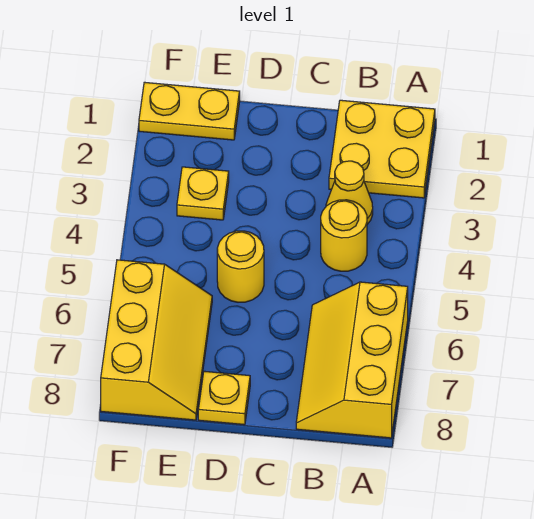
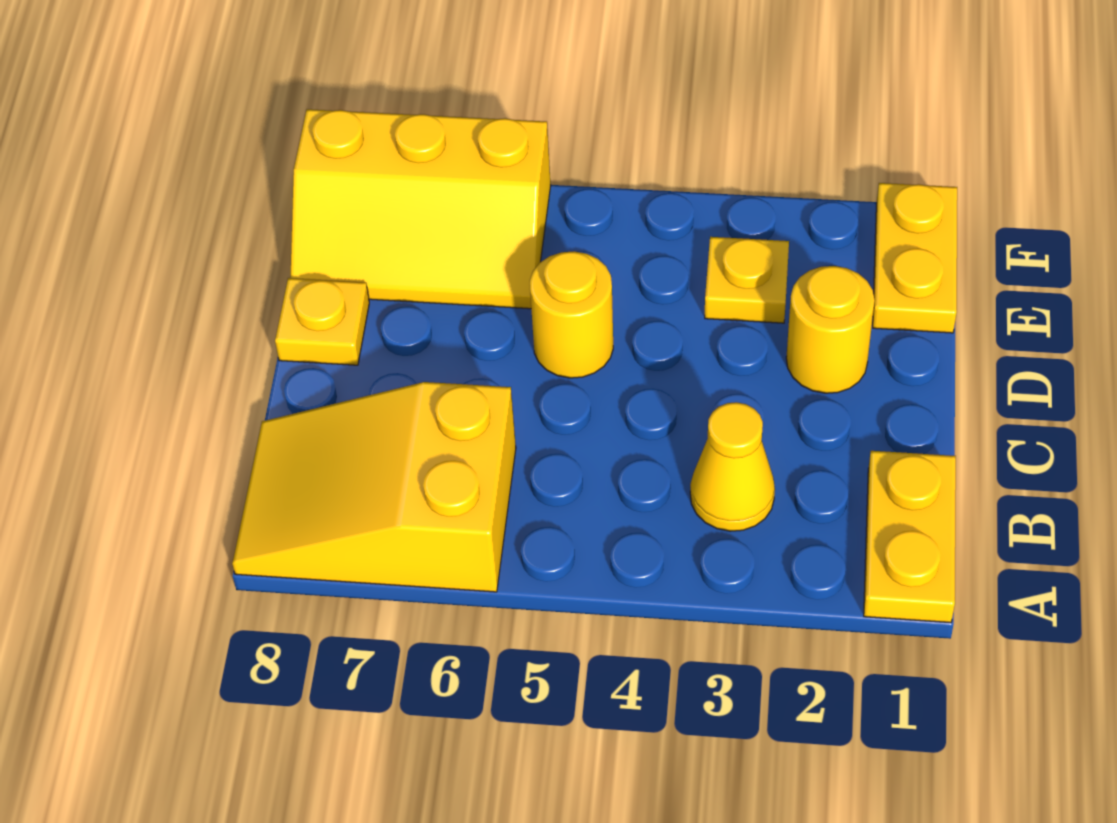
yellow 2x2 plate [329,100,435,198] -> yellow 1x2 plate [864,451,956,623]
yellow 2x3 slope [296,282,408,438] -> yellow 2x3 slope turned to [232,382,516,592]
yellow 1x1 round brick [321,200,367,271] -> yellow 1x1 round brick moved to [786,266,875,393]

